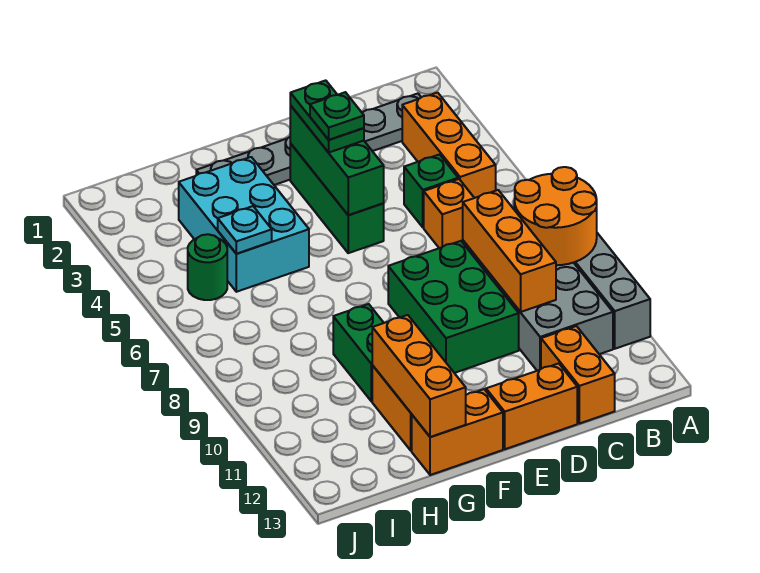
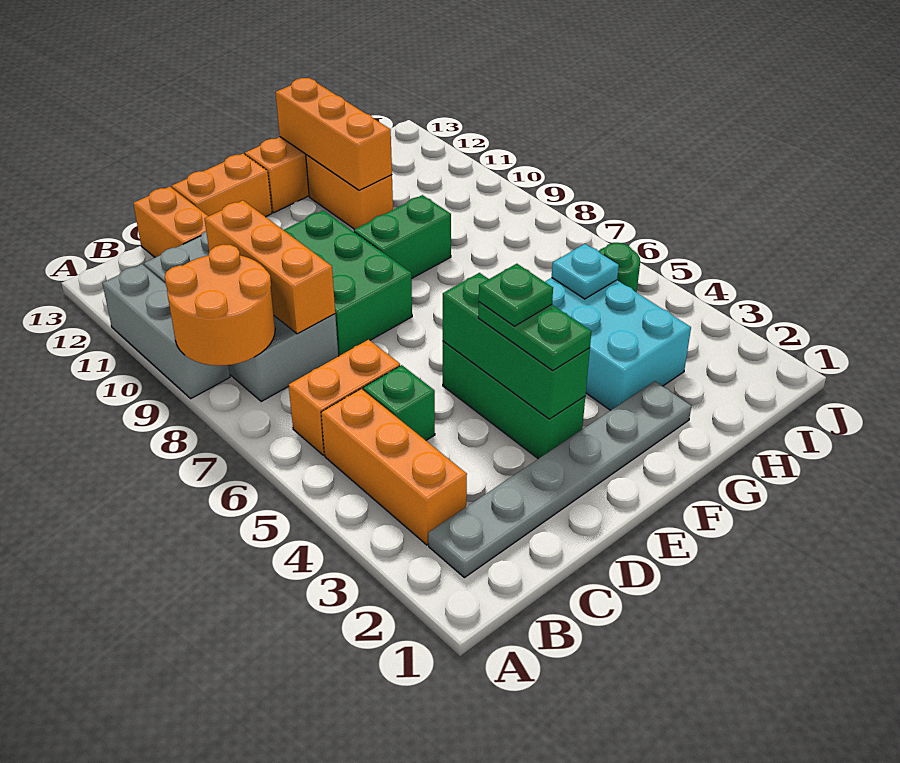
orange 1x1 brick [424,179,474,248] -> orange 1x2 brick [289,340,400,455]
green 1x2 brick [333,304,384,402] -> green 1x2 brick turned to [354,195,451,279]

